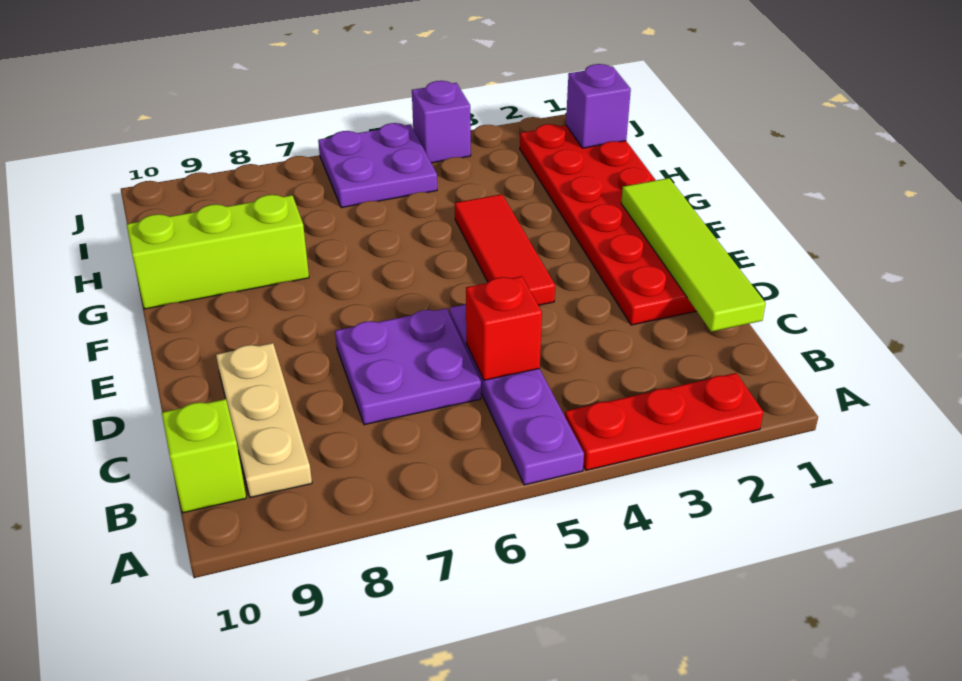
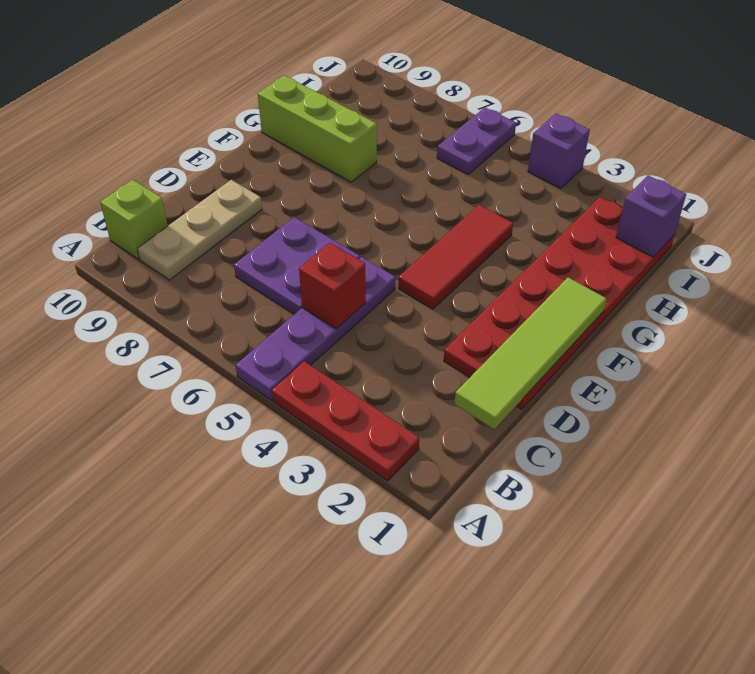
purple 2x2 plate [318,123,437,208] -> purple 1x2 plate [437,108,516,174]

